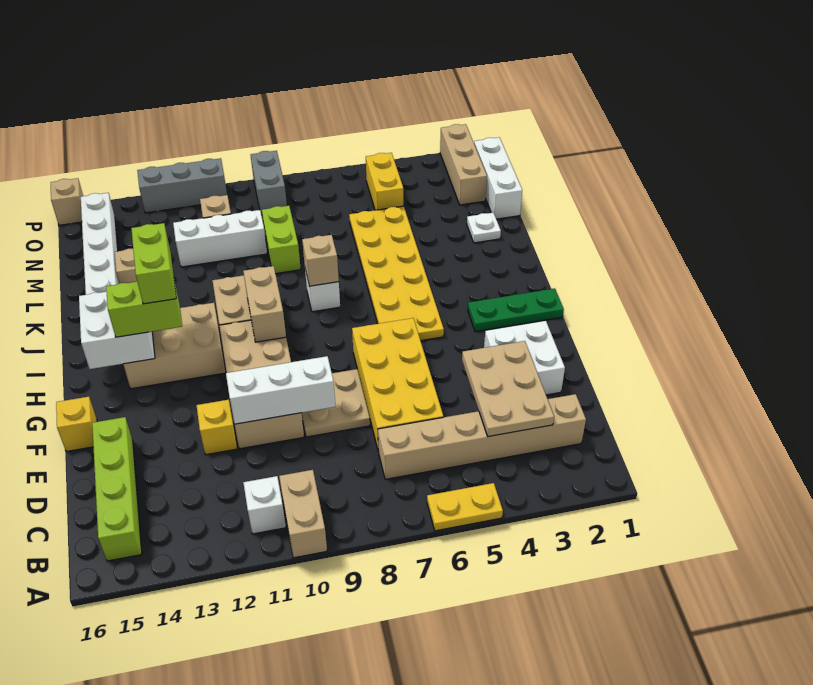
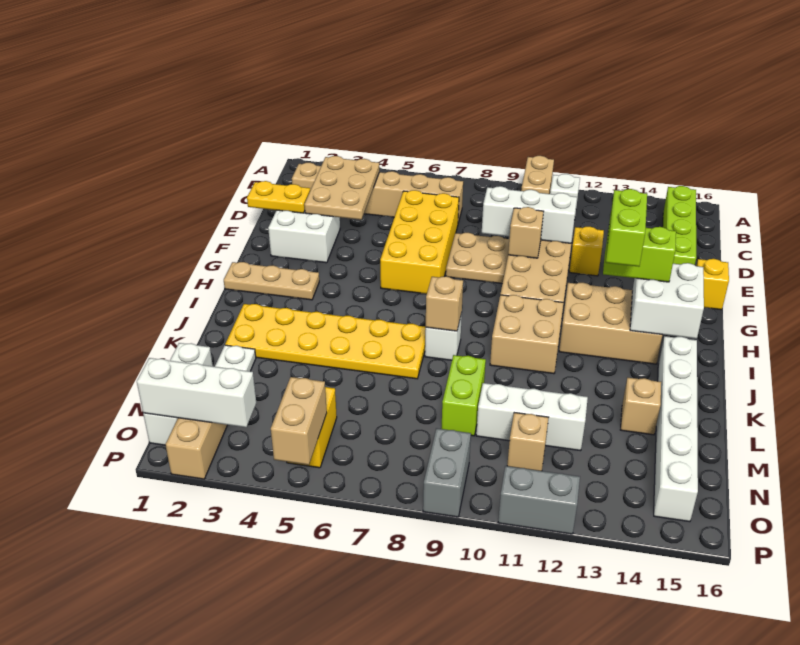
yellow 1x2 plate [427,483,503,531] -> yellow 1x2 plate moved to [247,181,310,213]
green 1x3 plate [468,288,564,332] -> tan 1x3 plate [224,262,319,300]
yellow 2x6 plate [349,206,444,341] -> yellow 2x6 plate turned to [225,304,426,379]
tan 1x2 brick [243,266,286,342] -> tan 1x2 brick moved to [271,377,327,465]
none -> white 1x3 brick [137,358,256,427]
grey 1x3 brick [137,158,227,213] -> grey 1x2 brick [498,466,580,534]
tan 1x1 brick [51,178,83,225] -> tan 1x1 brick moved to [508,207,544,258]

